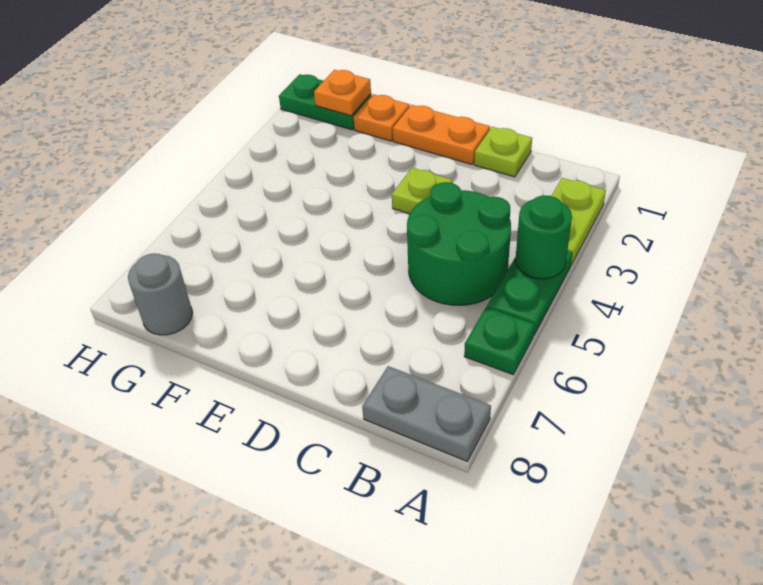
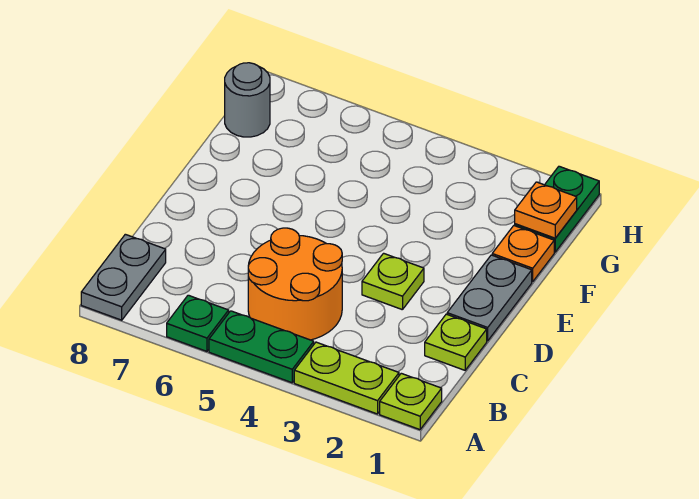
none -> lime 1x1 plate [380,373,442,430]
green 1x1 round brick [516,195,572,279] -> none
green 2x2 round brick [407,182,511,305] -> orange 2x2 round brick [248,228,342,340]
orange 1x2 plate [393,105,490,164] -> grey 1x2 plate [447,255,532,341]

